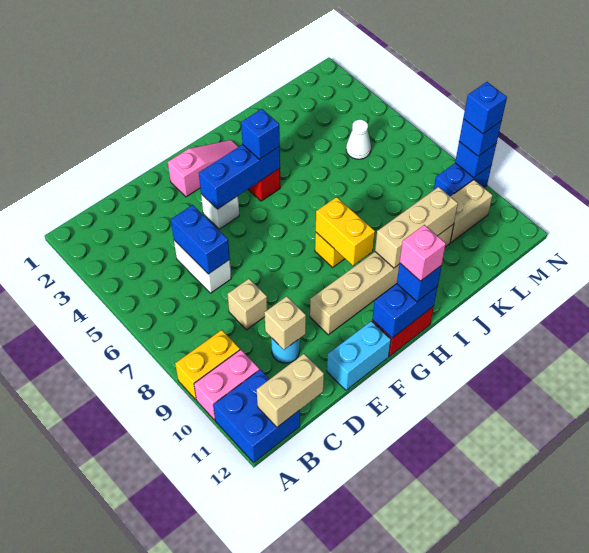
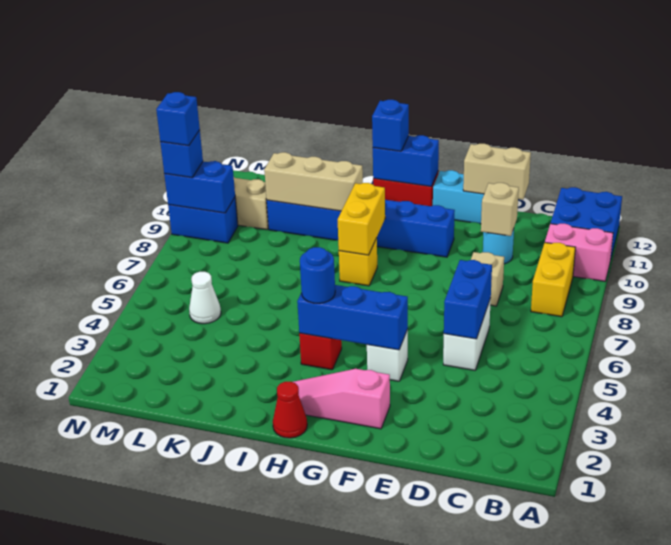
yellow 1x2 brick [175,330,240,400] -> yellow 1x2 brick turned to [531,243,575,317]
tan 1x2 brick [257,354,324,427] -> tan 1x2 brick moved to [463,144,531,199]
tan 1x6 brick [310,224,454,335] -> blue 1x6 brick [267,200,455,257]
none -> red 1x1 cone [273,382,307,438]
blue 1x1 brick [241,109,280,160] -> blue 1x1 round brick [300,247,335,303]
pink 1x1 brick [400,225,446,281] -> none
blue 1x1 brick [455,142,496,178] -> blue 1x2 brick [164,161,235,213]

